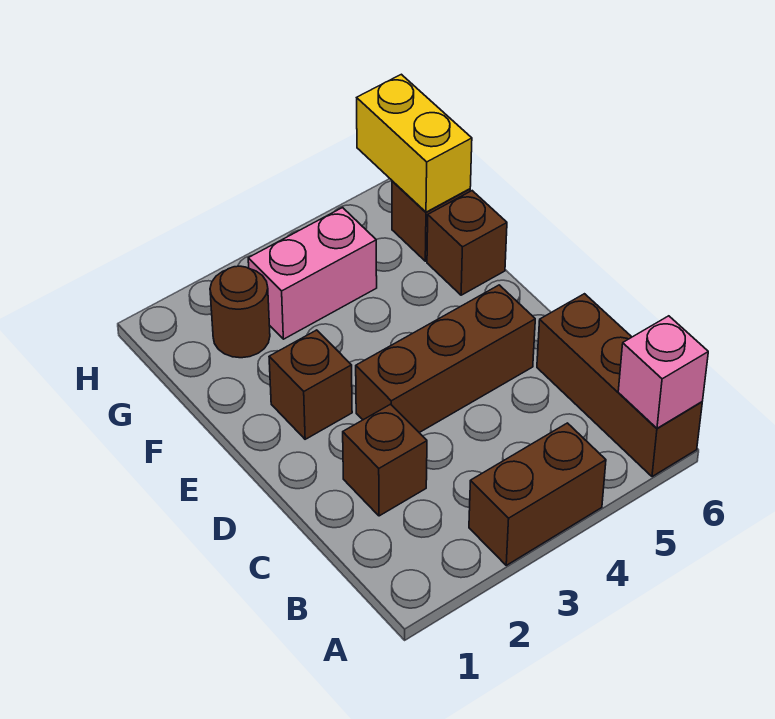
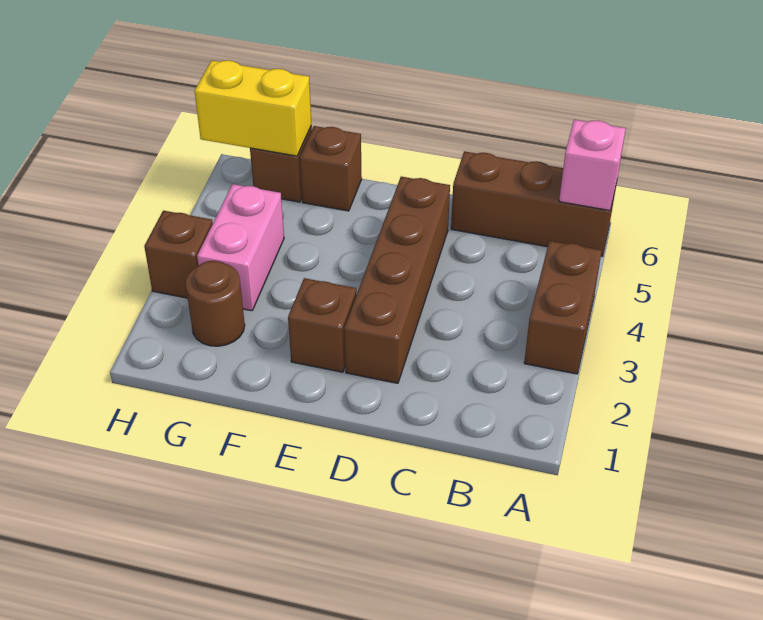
brown 1x1 brick [343,404,427,516] -> brown 1x1 brick moved to [144,211,213,298]
brown 1x3 brick [356,285,535,433] -> brown 1x4 brick [344,177,450,383]

